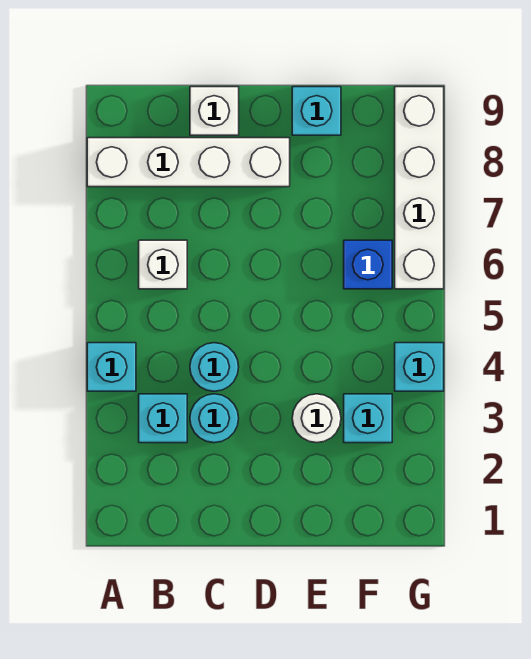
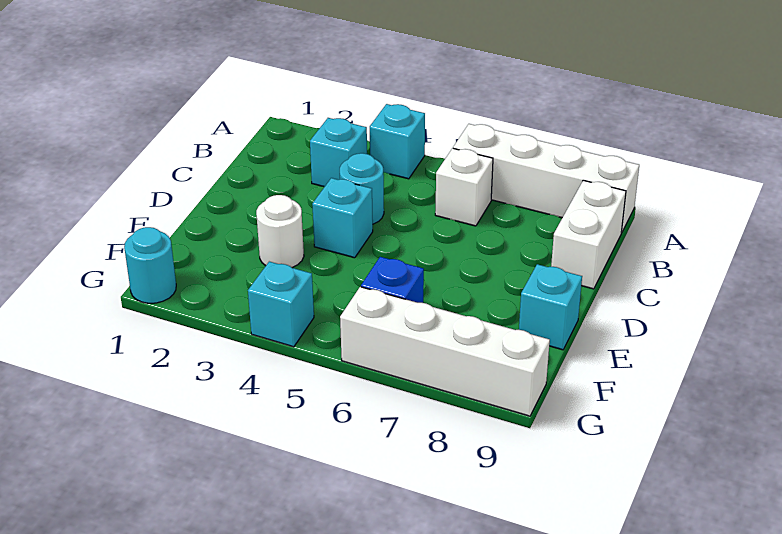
white 1x4 brick [87,138,290,187] -> white 1x4 brick turned to [453,124,639,233]
cyan 1x1 round brick [190,394,239,443] -> cyan 1x1 round brick moved to [124,227,176,303]
white 1x1 brick [190,87,239,135] -> white 1x2 brick [551,180,626,289]
cyan 1x1 brick [344,394,392,443] -> cyan 1x1 brick moved to [312,178,373,258]

